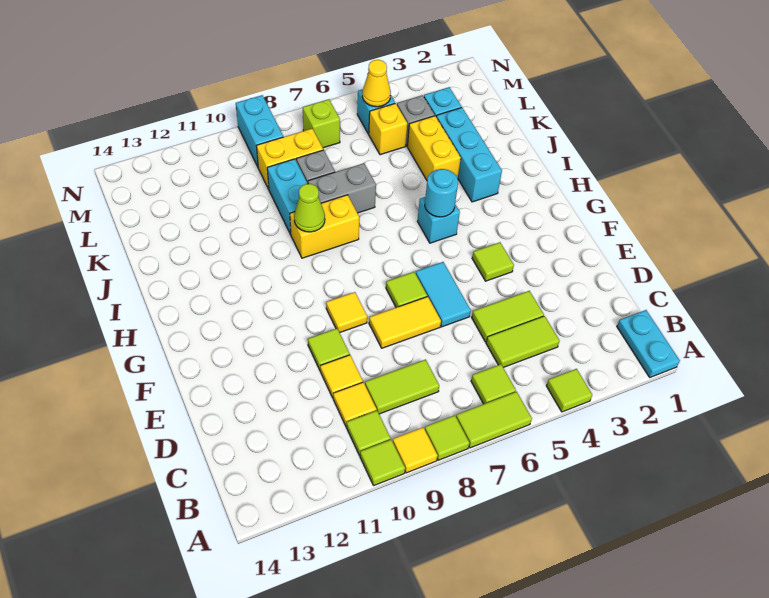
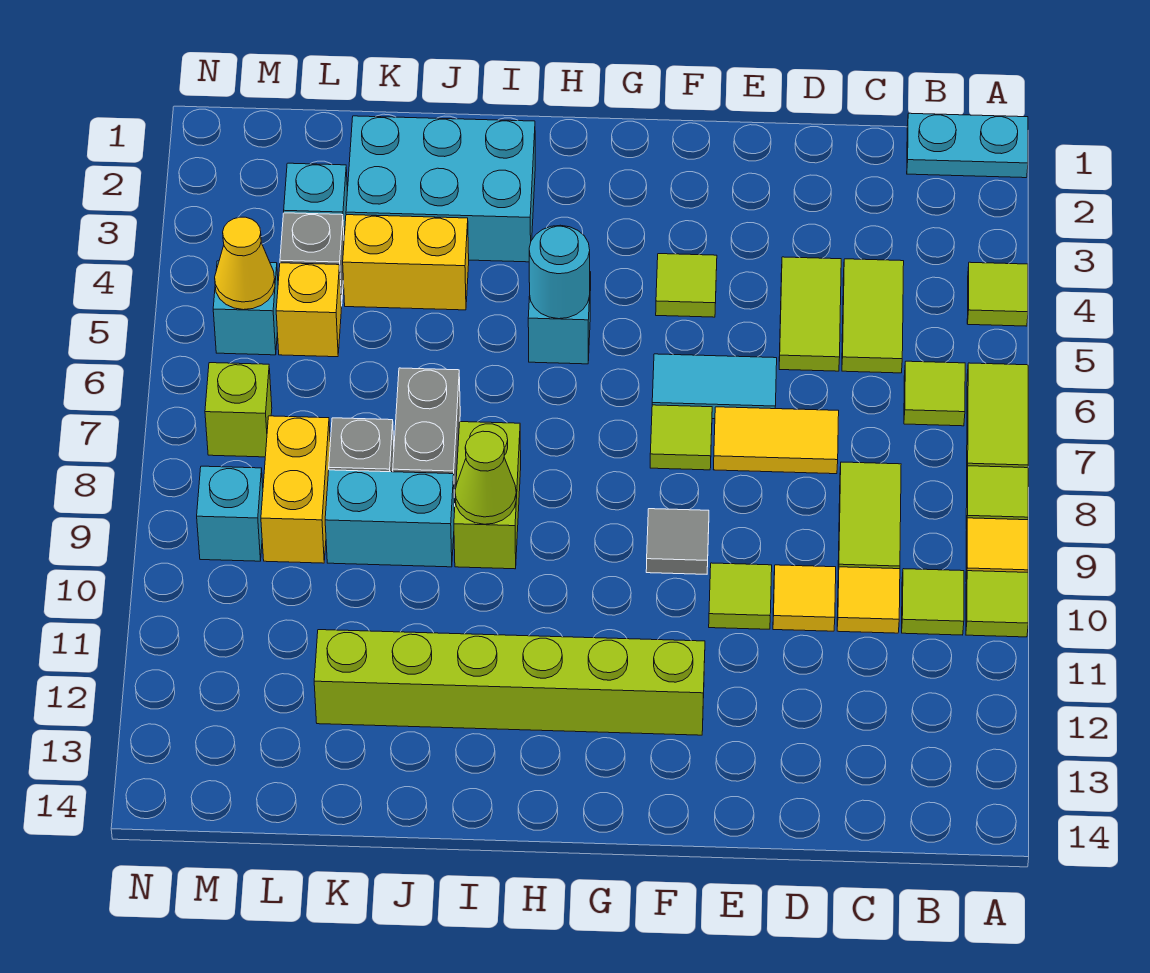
yellow 1x2 tile [369,297,441,348] -> yellow 1x2 tile turned to [713,407,839,474]
yellow 1x1 tile [326,292,367,333] -> grey 1x1 tile [646,509,709,574]
none -> lime 1x6 brick [314,630,705,735]
cyan 1x3 brick [436,108,502,202] -> cyan 2x3 brick [346,116,535,262]
yellow 1x2 brick [290,195,359,258] -> lime 1x2 brick [454,422,521,569]
cyan 1x2 brick [236,95,283,167] -> cyan 1x1 brick [197,466,263,561]

